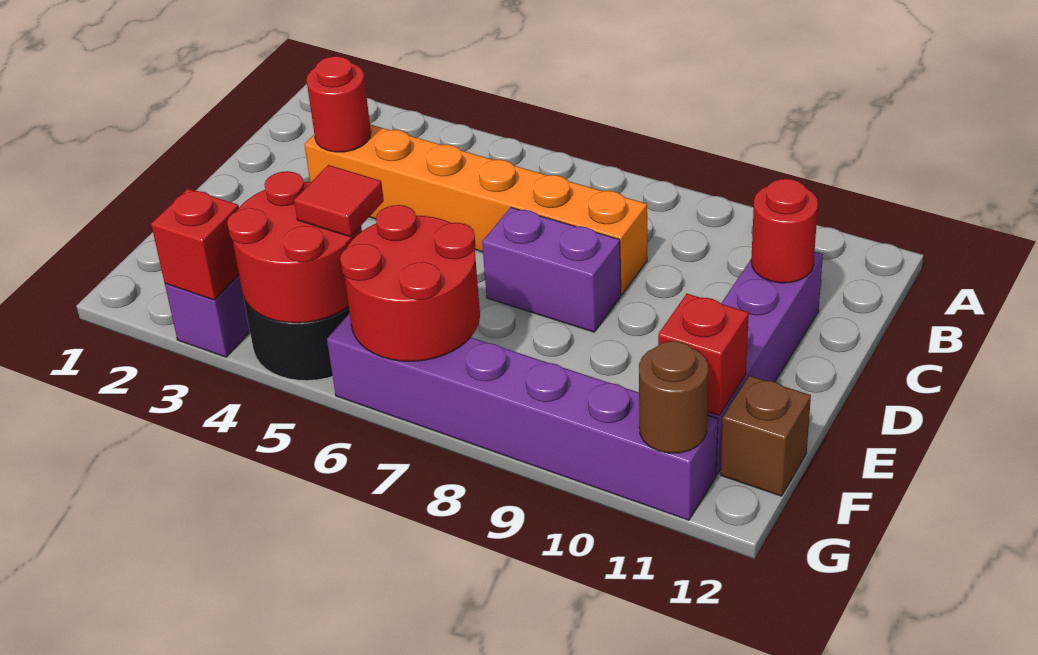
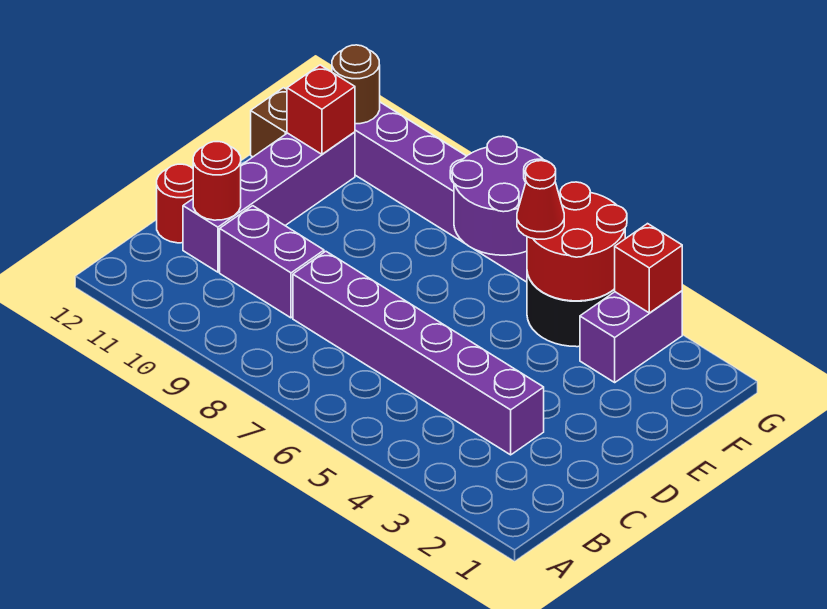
orange 1x6 brick [304,125,647,295] -> purple 1x6 brick [293,251,544,455]
red 1x1 round brick [307,56,371,152] -> red 1x1 round brick moved to [157,164,193,243]
purple 1x2 brick [482,207,621,332] -> purple 1x2 brick moved to [220,206,324,318]
red 1x1 tile [294,165,384,237] -> red 1x1 cone [517,161,564,239]
red 2x2 round brick [340,205,480,361] -> purple 2x2 round brick [452,136,550,255]

